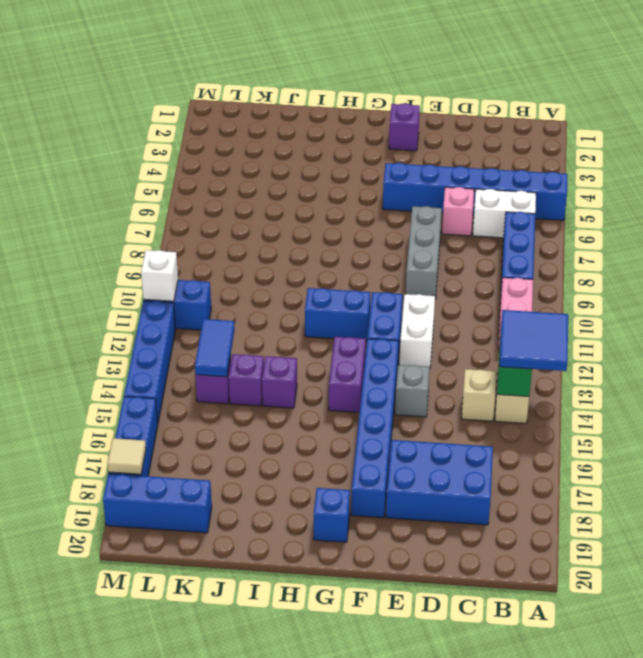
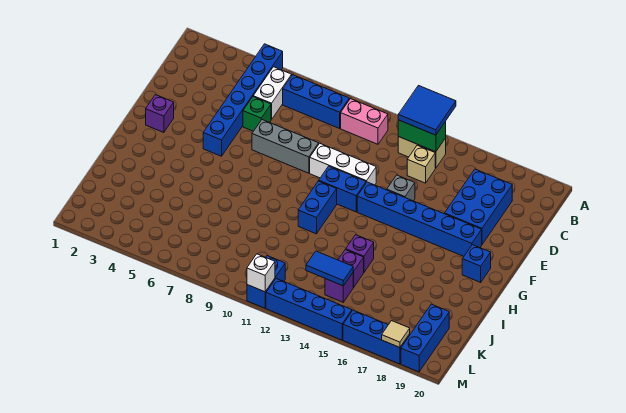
pink 1x1 brick [442,187,474,236] -> green 1x1 brick [243,97,271,131]
white 1x2 brick [399,294,435,367] -> white 1x3 brick [310,143,376,185]
purple 1x2 brick [329,337,366,412] -> none

